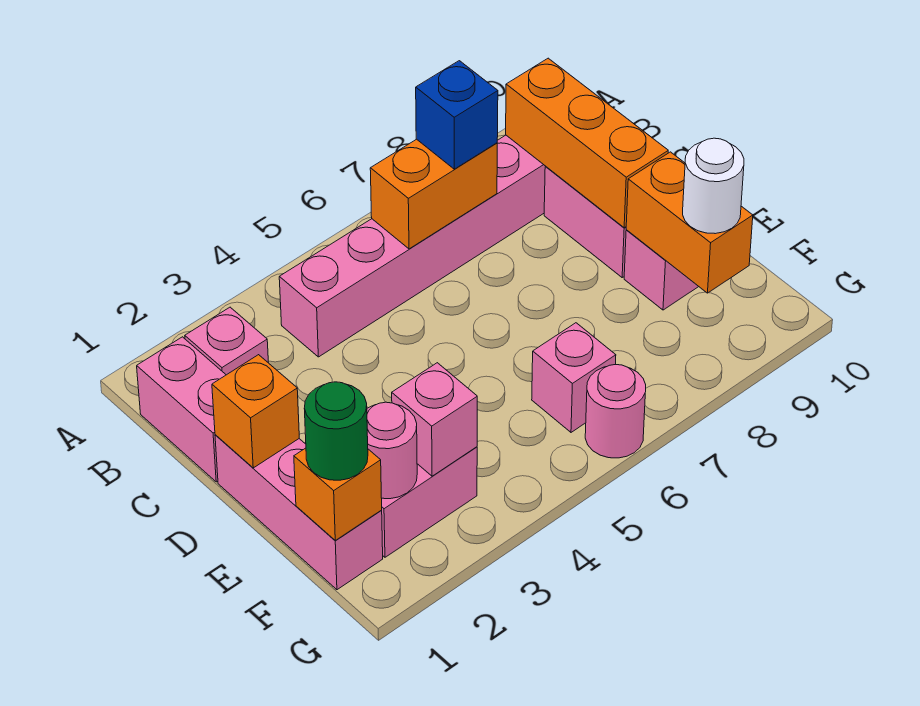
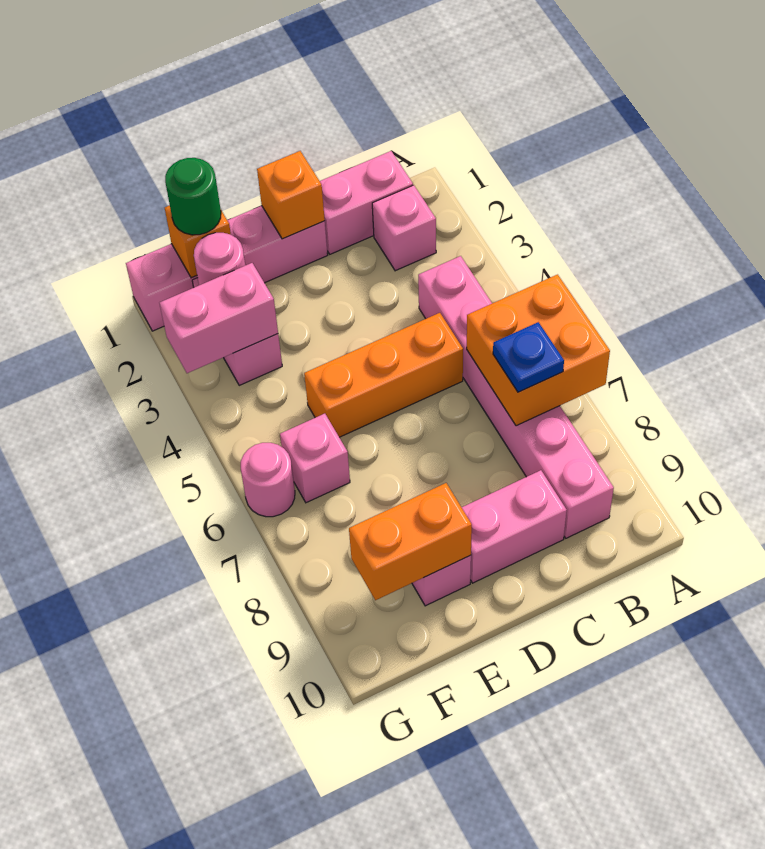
orange 1x2 brick [370,139,497,249] -> orange 2x2 brick [467,275,610,426]
blue 1x1 brick [416,61,498,169] -> blue 1x1 plate [493,322,564,392]
orange 1x3 brick [506,58,668,228] -> orange 1x3 brick moved to [304,313,463,437]
pink 1x3 brick [215,435,383,590] -> pink 1x4 brick [126,206,328,331]
pink 1x1 brick [392,363,477,476] -> pink 1x2 brick [160,263,278,373]
white 1x1 round brick [683,138,744,234] -> none

